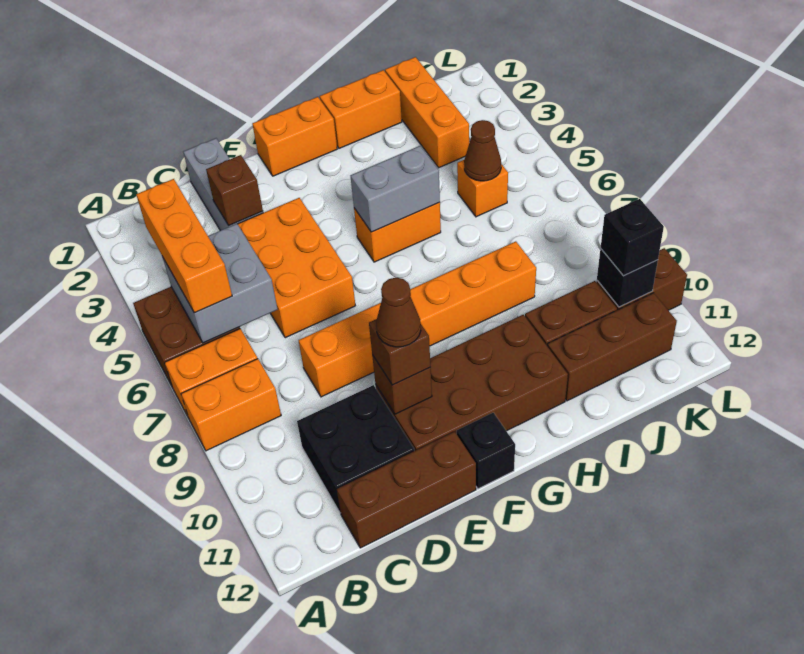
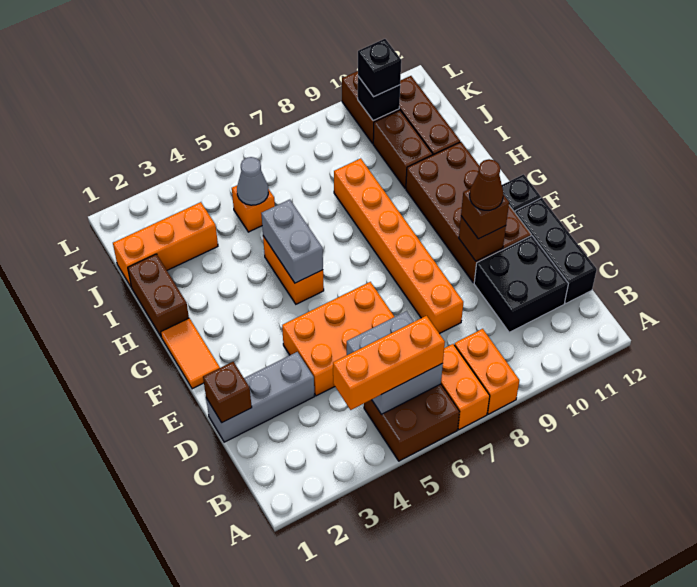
brown 1x3 brick [337,432,476,548] -> black 1x3 brick [515,198,597,303]
brown 1x1 brick [206,155,263,225] -> brown 1x1 brick moved to [203,362,252,423]
orange 1x2 brick [252,97,337,176] -> orange 1x2 tile [161,318,220,389]
orange 1x2 brick [320,70,402,148] -> brown 1x2 brick [128,254,189,336]
brown 1x1 cone [464,120,501,181] -> grey 1x1 cone [237,157,268,205]

